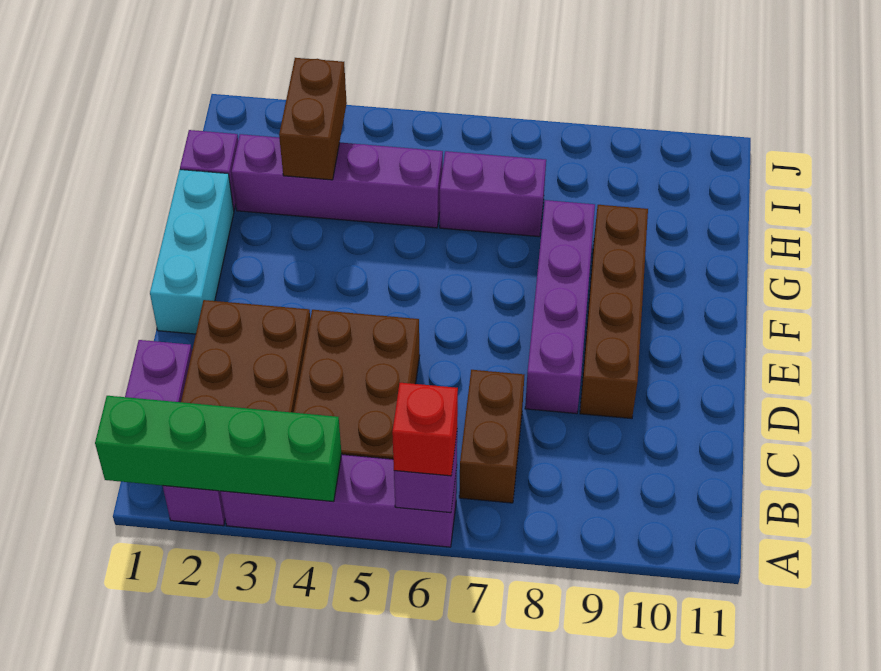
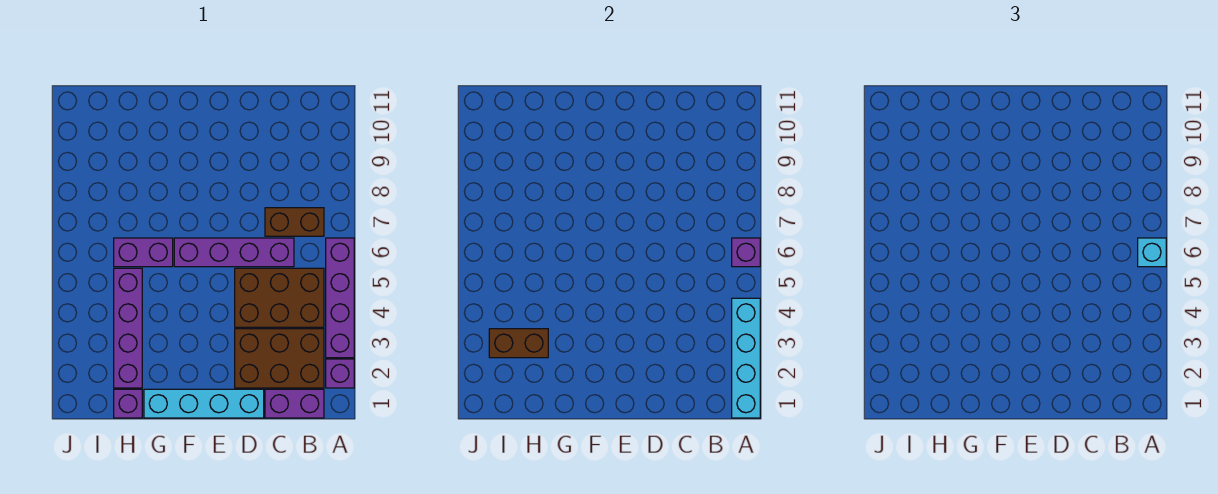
green 1x4 brick [95,396,341,502] -> cyan 1x4 brick [732,298,760,418]
red 1x1 brick [392,383,458,476] -> cyan 1x1 brick [1138,238,1166,267]
purple 1x4 brick [525,200,595,414] -> purple 1x4 brick moved to [174,238,294,267]
brown 1x4 brick [580,205,648,419] -> none
cyan 1x3 brick [150,170,234,334] -> cyan 1x4 brick [144,389,264,418]
purple 1x2 brick [440,151,546,237] -> purple 1x2 brick turned to [114,238,173,267]

